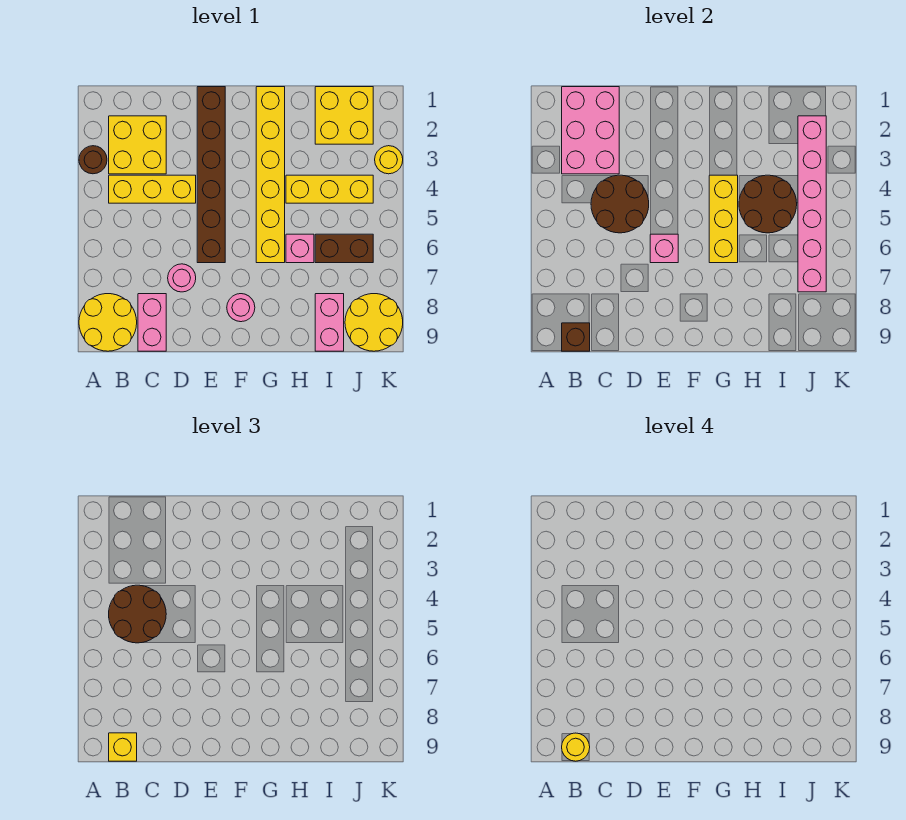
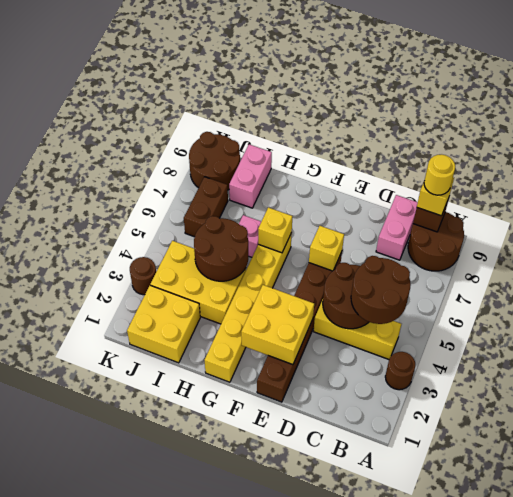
yellow 2x2 round brick [79,294,137,351] -> brown 2x2 round brick [408,212,464,271]
pink 2x3 brick [562,87,619,174] -> none
yellow 2x2 brick [109,116,166,174] -> yellow 2x2 brick moved to [241,285,314,365]
pink 1x1 round brick [168,264,196,292] -> none
pink 1x1 brick [650,234,678,263] -> yellow 1x1 brick [309,226,344,271]
pink 1x1 round brick [227,294,255,322] -> none
yellow 1x3 brick [709,175,738,263] -> yellow 1x1 brick [258,207,292,253]
yellow 1x3 brick [286,175,373,203] -> yellow 2x3 brick [150,241,246,324]
brown 1x2 brick [315,234,373,263] -> brown 1x2 brick turned to [184,177,228,237]
pink 1x6 brick [798,116,826,292] -> none
yellow 2x2 round brick [345,294,403,351] -> brown 2x2 round brick [189,132,240,190]
yellow 1x1 round brick [375,146,403,174] -> brown 1x1 round brick [130,257,156,295]

